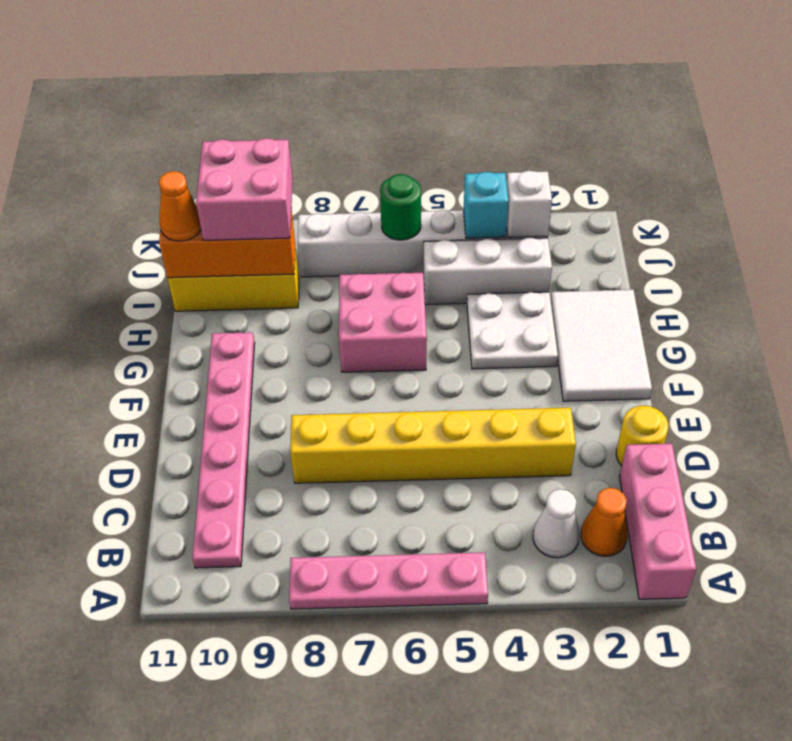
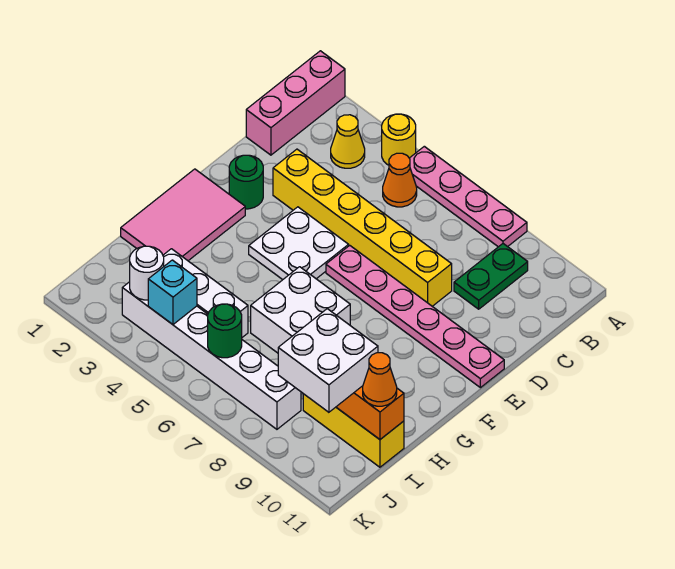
orange 1x1 cone [581,488,628,556] -> orange 1x1 cone moved to [383,153,417,207]
white 1x1 cone [533,489,580,558] -> yellow 1x1 cone [331,115,365,168]
none -> green 1x2 plate [454,244,528,309]
pink 1x6 plate [192,332,255,568] -> pink 1x6 plate turned to [326,245,504,388]
yellow 1x1 round brick [616,406,668,466] -> yellow 1x1 round brick moved to [382,114,416,165]
none -> green 1x1 round brick [229,155,263,209]
white 2x3 tile [551,290,652,401] -> pink 2x3 tile [121,169,245,261]
white 2x2 plate [467,292,558,369] -> white 2x2 plate moved to [249,207,349,280]
pink 2x2 brick [339,273,427,372] -> white 2x2 brick [251,267,350,353]
pink 2x2 brick [196,138,292,240] -> white 2x2 brick [278,309,378,412]
white 1x1 brick [507,171,552,237] -> white 1x1 round brick [130,246,164,300]

